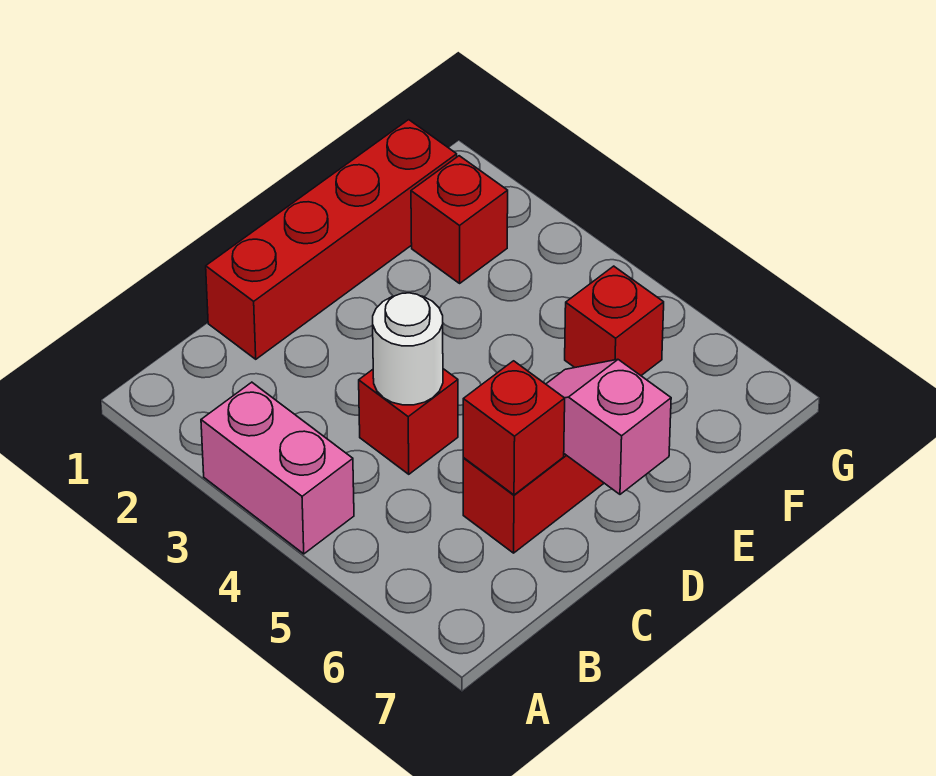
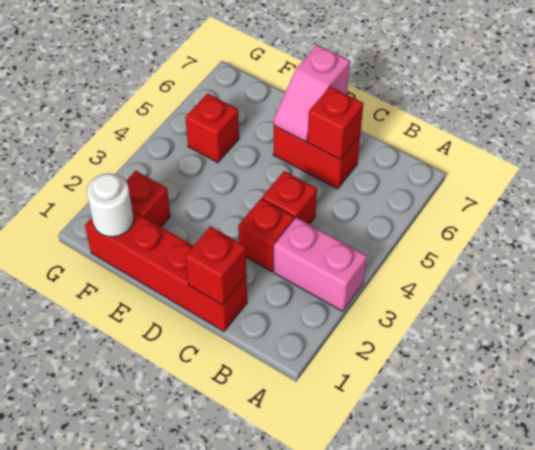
pink 1x2 brick [201,382,354,554] -> pink 1x2 brick turned to [273,218,367,311]
none -> red 1x1 brick [185,227,246,305]
none -> red 1x1 brick [238,199,294,272]
white 1x1 round brick [373,293,443,405] -> white 1x1 round brick moved to [87,173,134,237]

